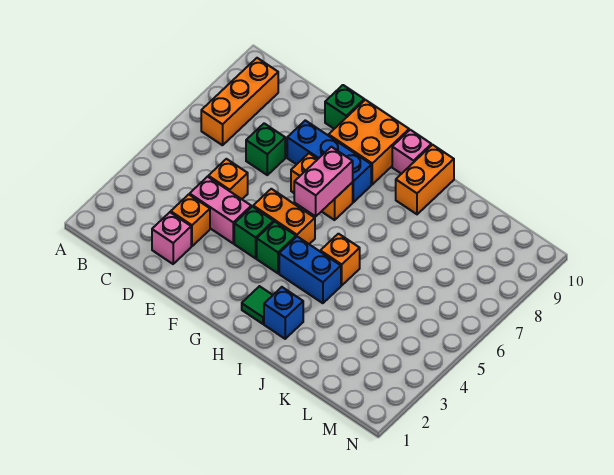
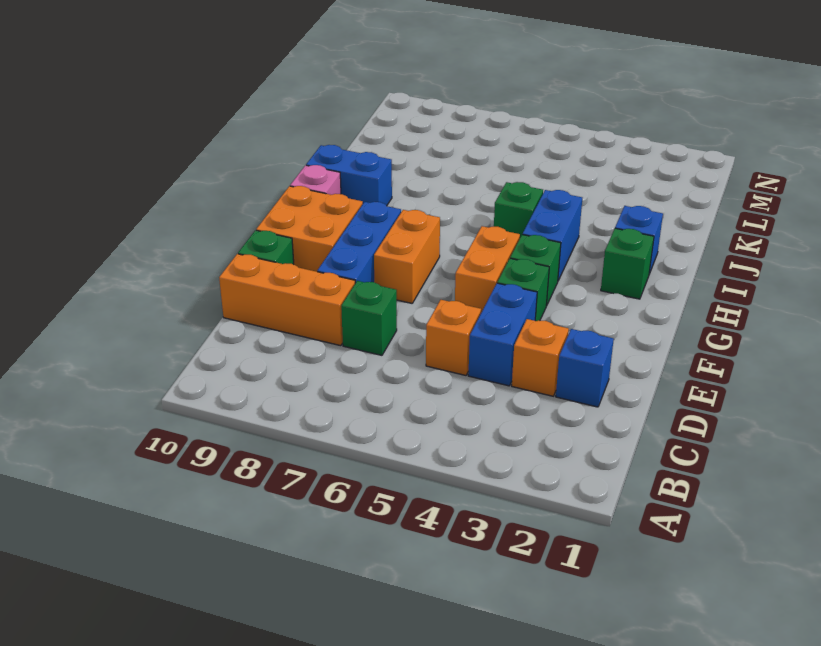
orange 1x3 brick [201,58,278,145] -> orange 1x3 brick moved to [219,254,355,346]
pink 1x1 brick [152,212,191,264] -> blue 1x1 brick [556,329,614,407]
pink 1x2 brick [190,177,251,243] -> blue 1x2 brick [468,283,537,386]
pink 1x2 brick [294,147,353,216] -> none
green 1x1 tile [242,286,273,324] -> green 1x1 brick [601,228,654,299]
orange 1x1 brick [320,234,360,285] -> green 1x1 brick [494,182,543,237]
orange 1x2 brick [396,145,454,214] -> blue 1x2 brick [306,145,392,206]

